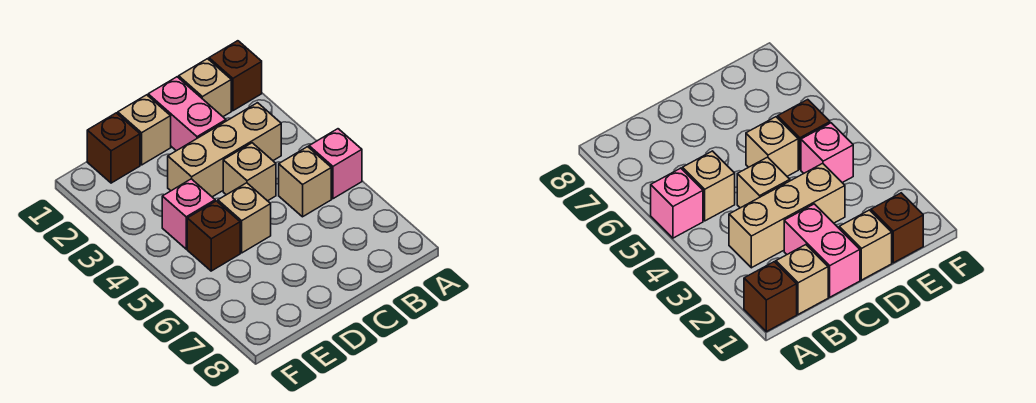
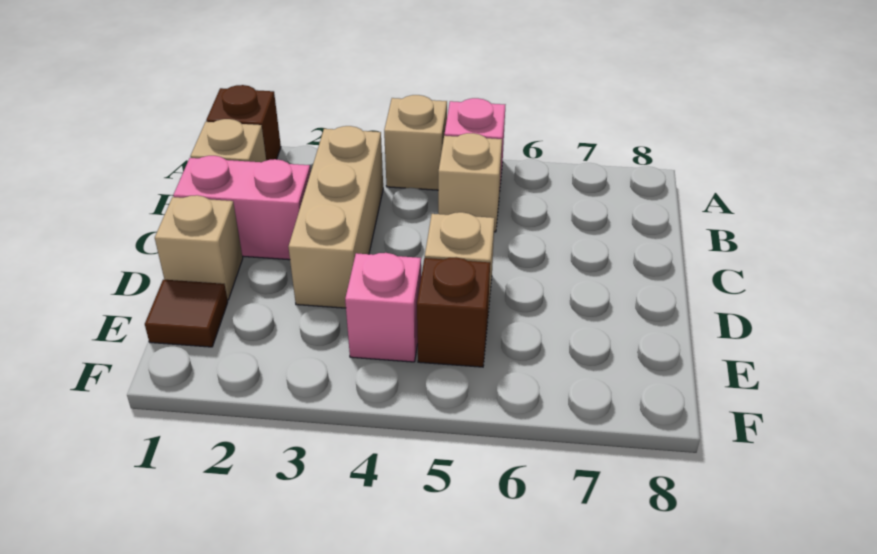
tan 1x1 brick [223,143,276,201] -> tan 1x1 brick moved to [384,95,447,190]
brown 1x1 brick [87,113,140,183] -> brown 1x1 tile [145,280,228,347]

